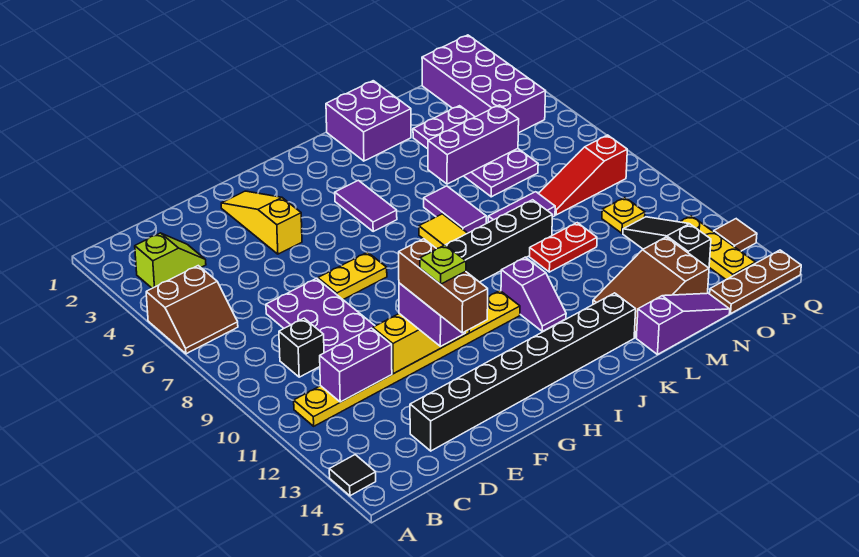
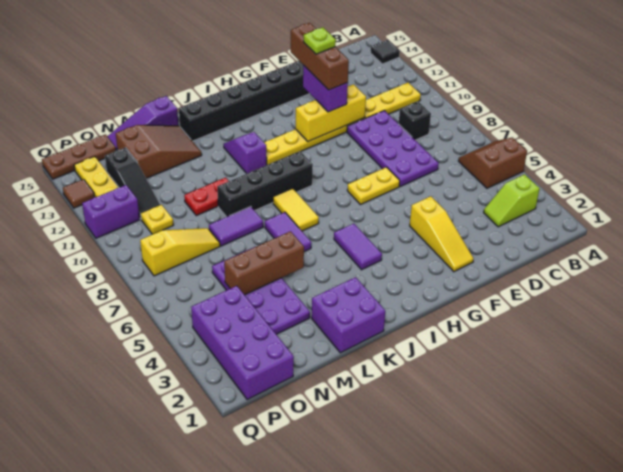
purple 1x2 brick [320,328,392,402] -> purple 1x2 brick moved to [82,185,140,238]
purple 1x3 brick [428,105,519,184] -> brown 1x3 brick [224,231,304,295]
red 1x3 slope [538,135,627,215] -> yellow 1x3 slope [140,228,220,276]

